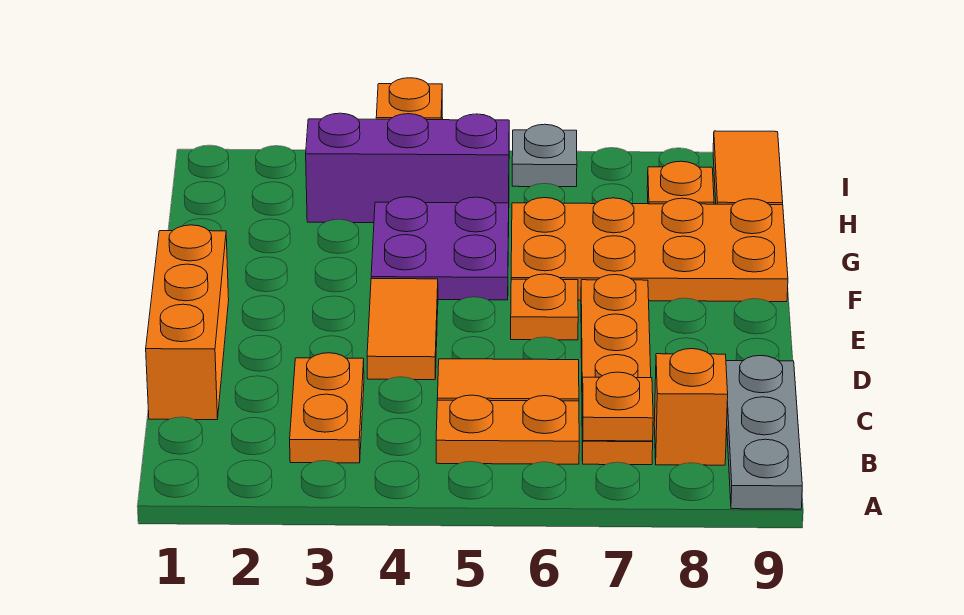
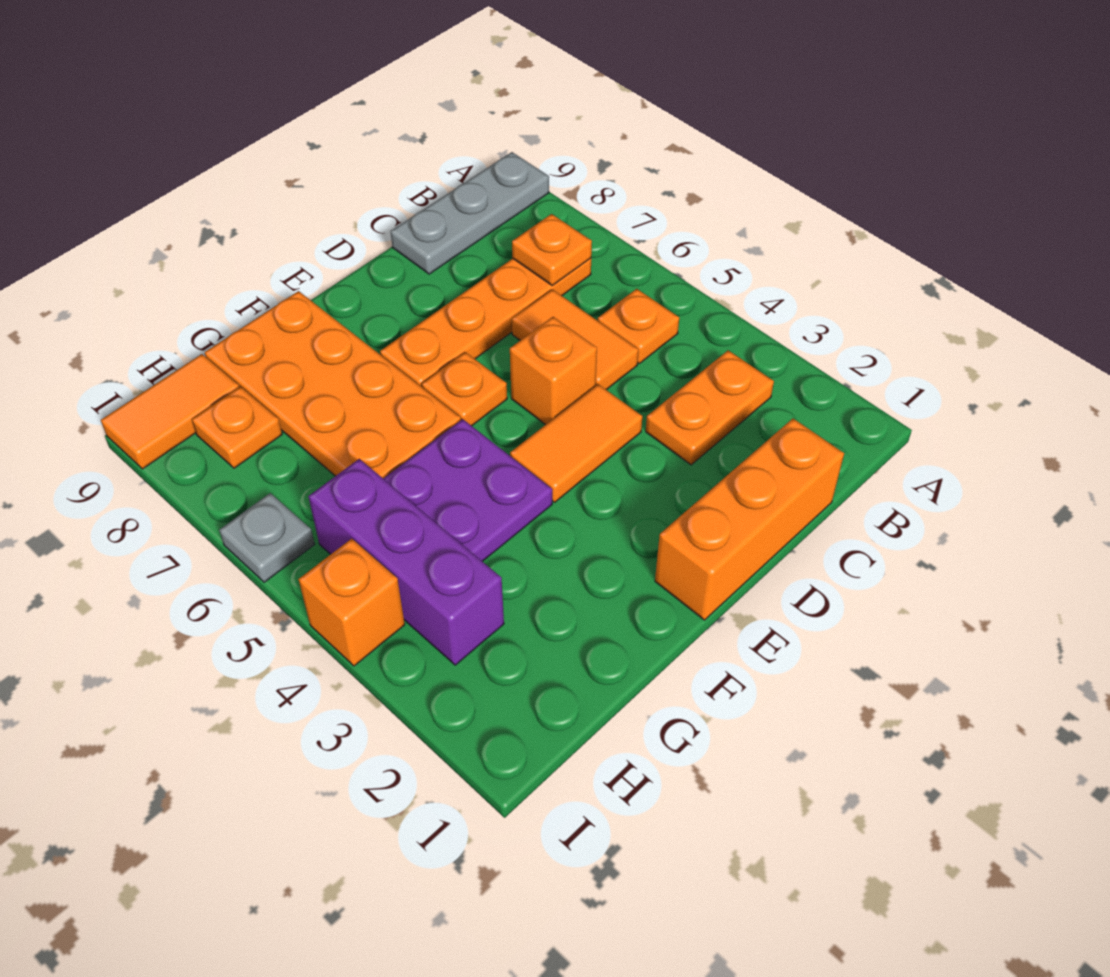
orange 1x2 plate [436,395,579,464] -> orange 1x1 plate [598,289,679,363]
orange 1x1 brick [654,349,728,465] -> orange 1x1 brick moved to [510,317,597,425]

